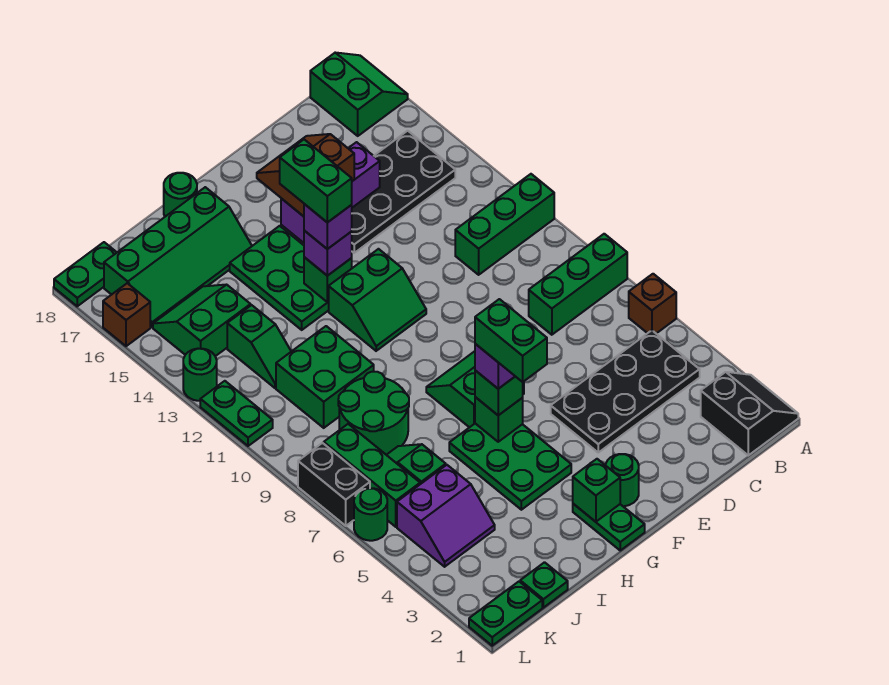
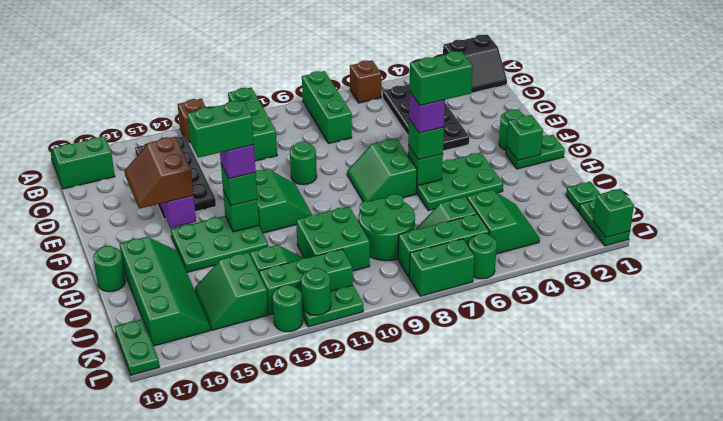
black 2x2 slope [701,372,798,455] -> black 2x2 slope turned to [443,35,507,93]
none -> green 1x1 round brick [290,142,317,185]
purple 1x1 brick [304,231,352,276] -> green 1x1 brick [221,164,257,206]
purple 2x2 slope [397,465,495,567] -> green 2x2 slope [467,190,540,254]
none -> green 1x3 brick [259,249,353,315]
none -> green 1x1 brick [593,189,634,237]
black 1x2 brick [298,443,370,526] -> green 1x2 brick [409,239,475,296]
none -> green 1x1 round brick [301,268,331,315]
brown 1x1 brick [103,283,150,346] -> brown 1x1 brick moved to [178,99,206,143]

